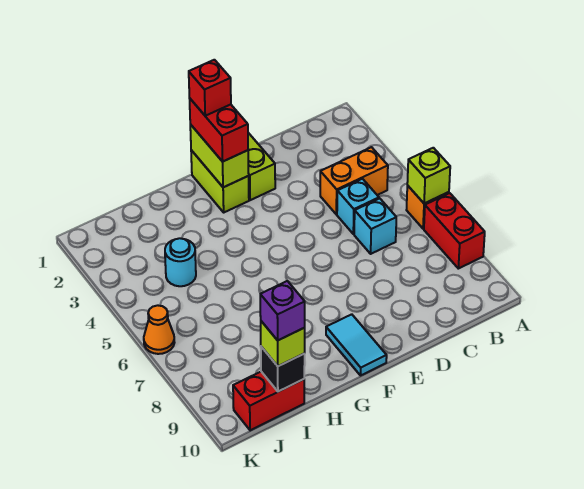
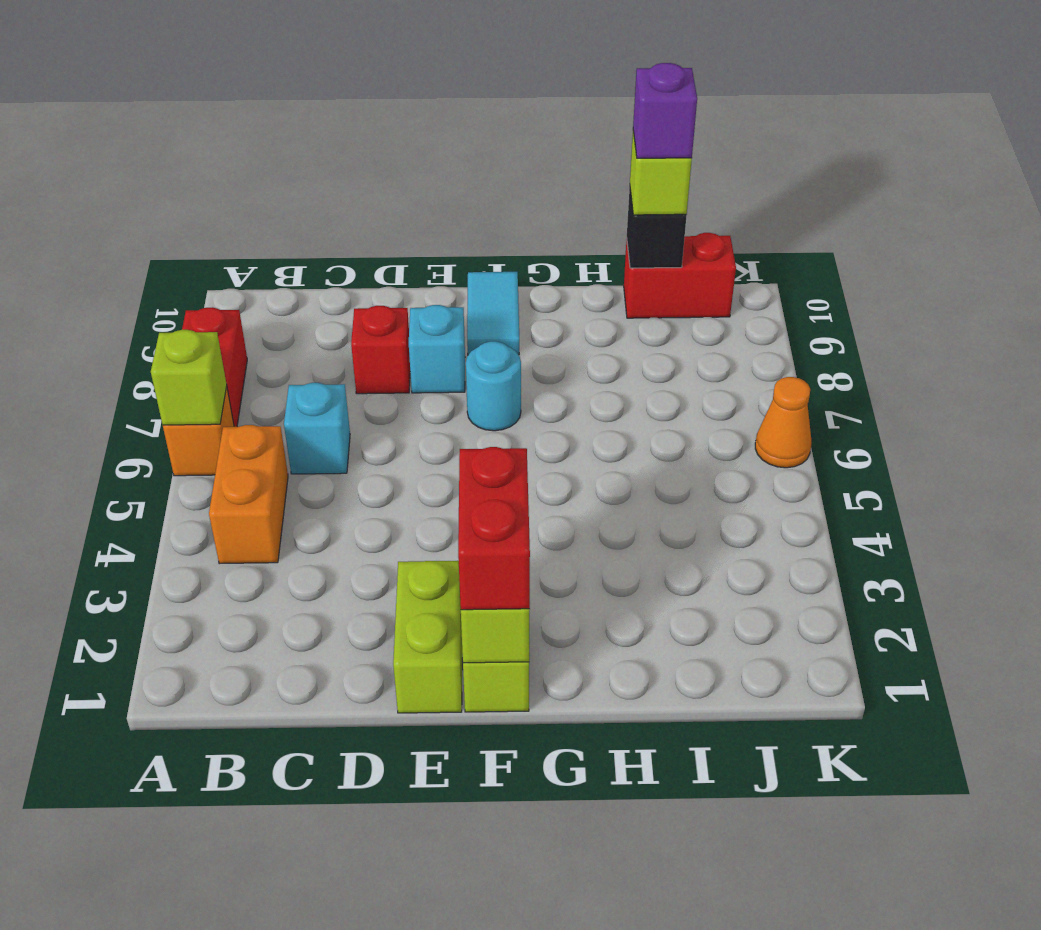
orange 1x2 brick [320,147,388,214] -> orange 1x2 brick turned to [209,425,288,564]
cyan 1x1 brick [337,179,379,234] -> cyan 1x1 brick moved to [409,305,465,393]
red 1x1 brick [189,60,231,116] -> red 1x1 brick moved to [351,306,410,394]
cyan 1x1 round brick [165,238,196,286] -> cyan 1x1 round brick moved to [466,341,521,431]

